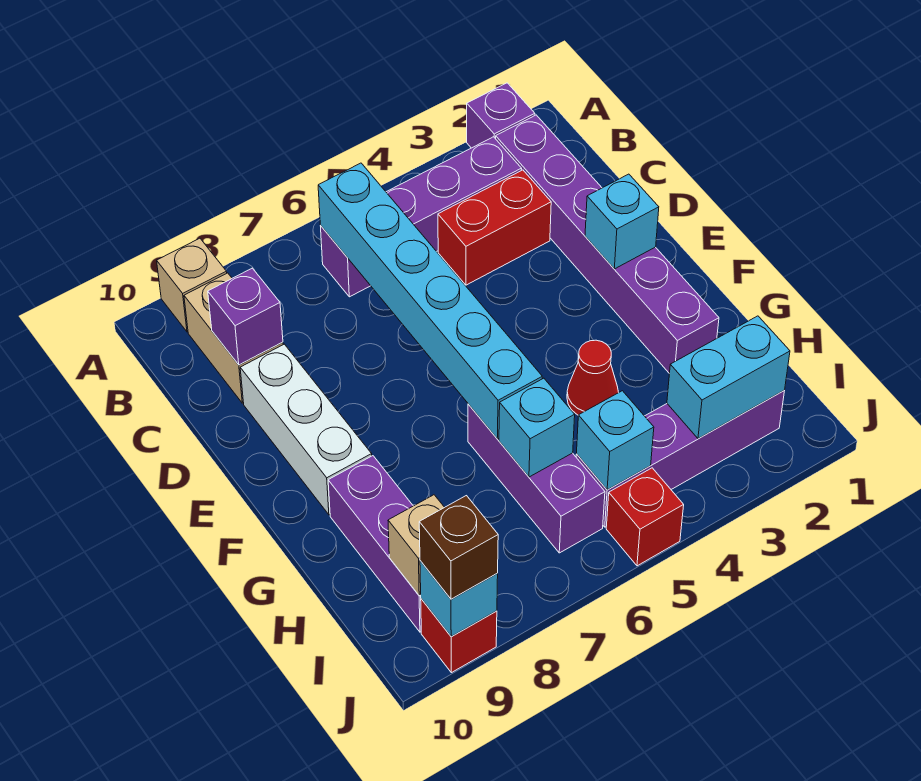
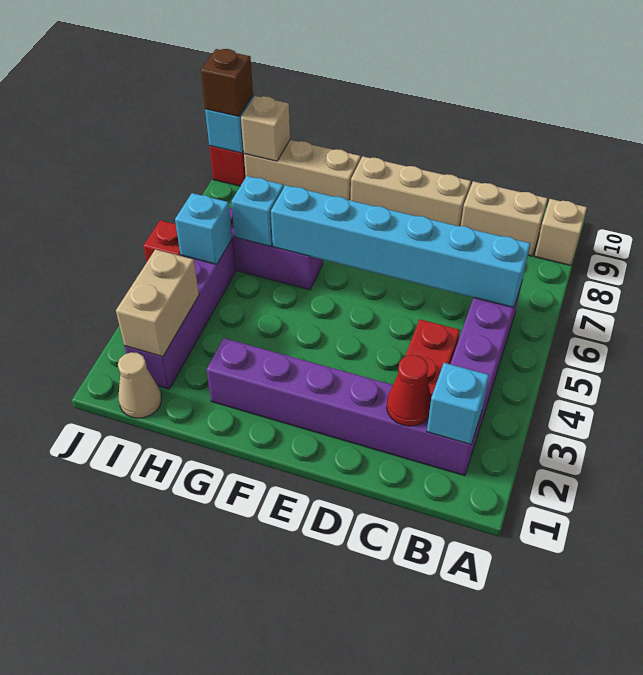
purple 1x1 brick [467,83,535,148] -> none
purple 1x1 brick [208,268,283,365] -> none
white 1x3 brick [240,344,372,515] -> tan 1x3 brick [350,156,471,226]
cyan 1x1 brick [585,174,659,269] -> cyan 1x1 brick moved to [427,363,489,444]
red 1x1 cone [567,340,619,415] -> red 1x1 cone moved to [387,355,431,426]
purple 1x3 brick [328,456,421,632] -> tan 1x3 brick [244,140,361,200]
none -> tan 1x1 cone [118,352,161,418]
cyan 1x2 brick [667,316,790,439] -> tan 1x2 brick [116,249,199,357]

